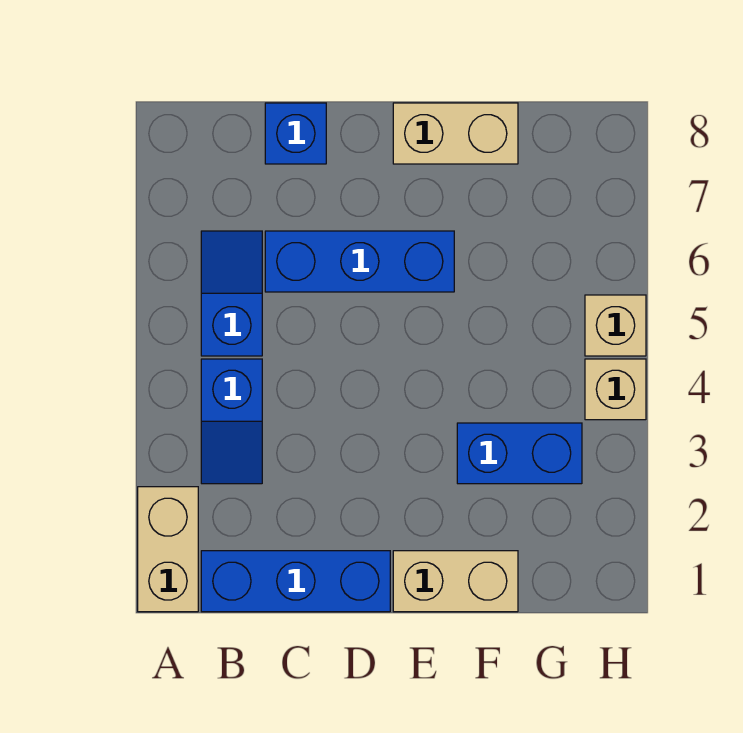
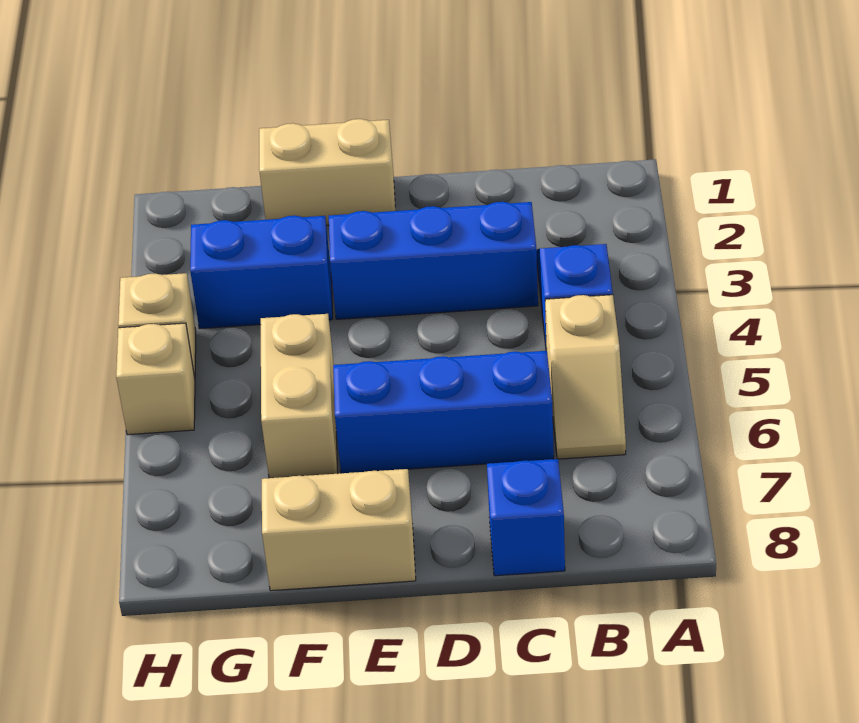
tan 1x2 brick [138,487,198,612] -> tan 1x2 brick moved to [261,314,338,478]
blue 1x3 brick [201,551,390,612] -> blue 1x3 brick moved to [329,202,538,319]
blue 1x2 slope [201,231,262,356] -> tan 1x2 slope [545,295,626,459]

